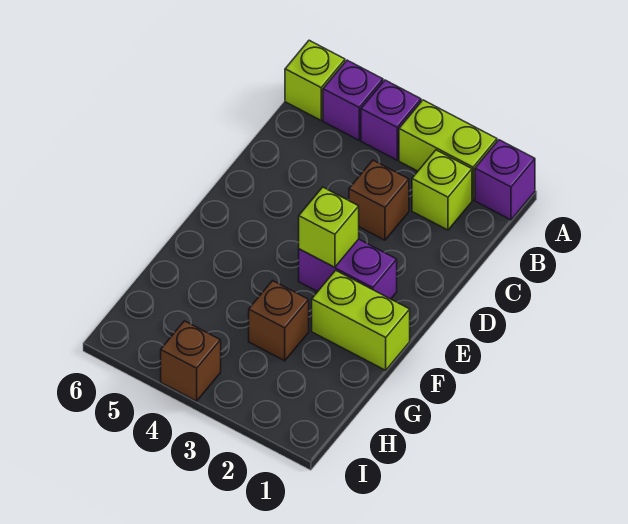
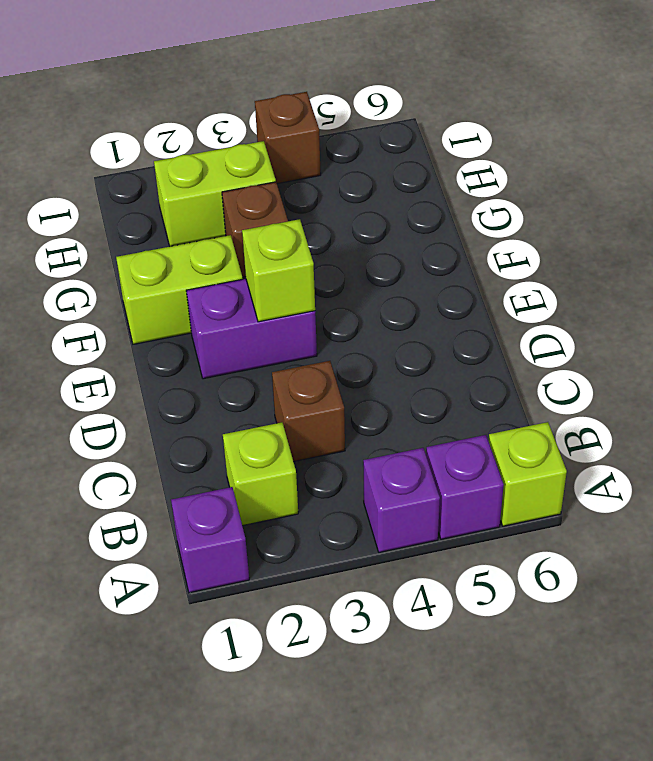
lime 1x2 brick [399,100,497,200] -> lime 1x2 brick moved to [154,141,276,246]

